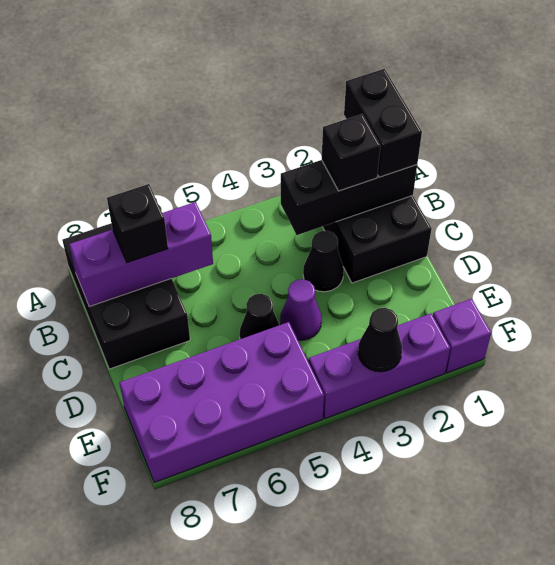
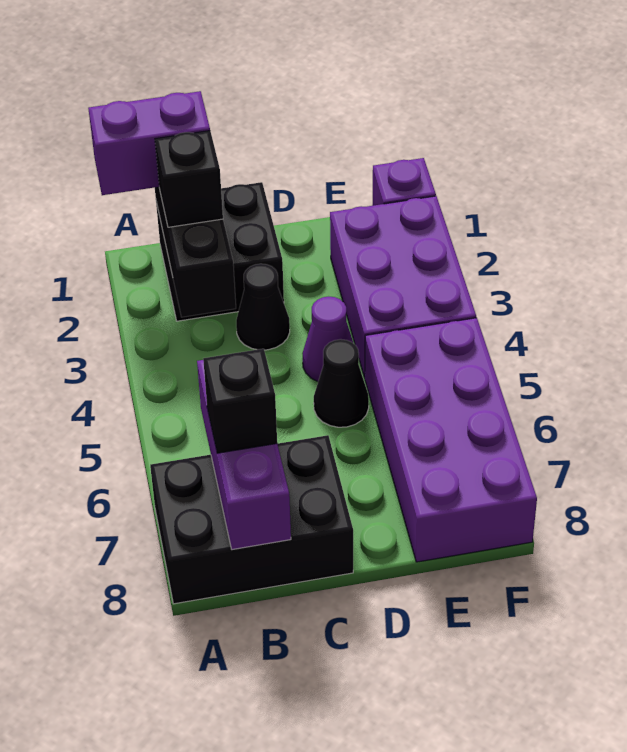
black 1x2 brick [344,69,422,177] -> purple 1x2 brick [88,91,210,195]
purple 1x3 brick [309,314,450,418] -> purple 2x3 brick [330,196,476,378]
black 1x1 cone [358,308,402,372] -> none

